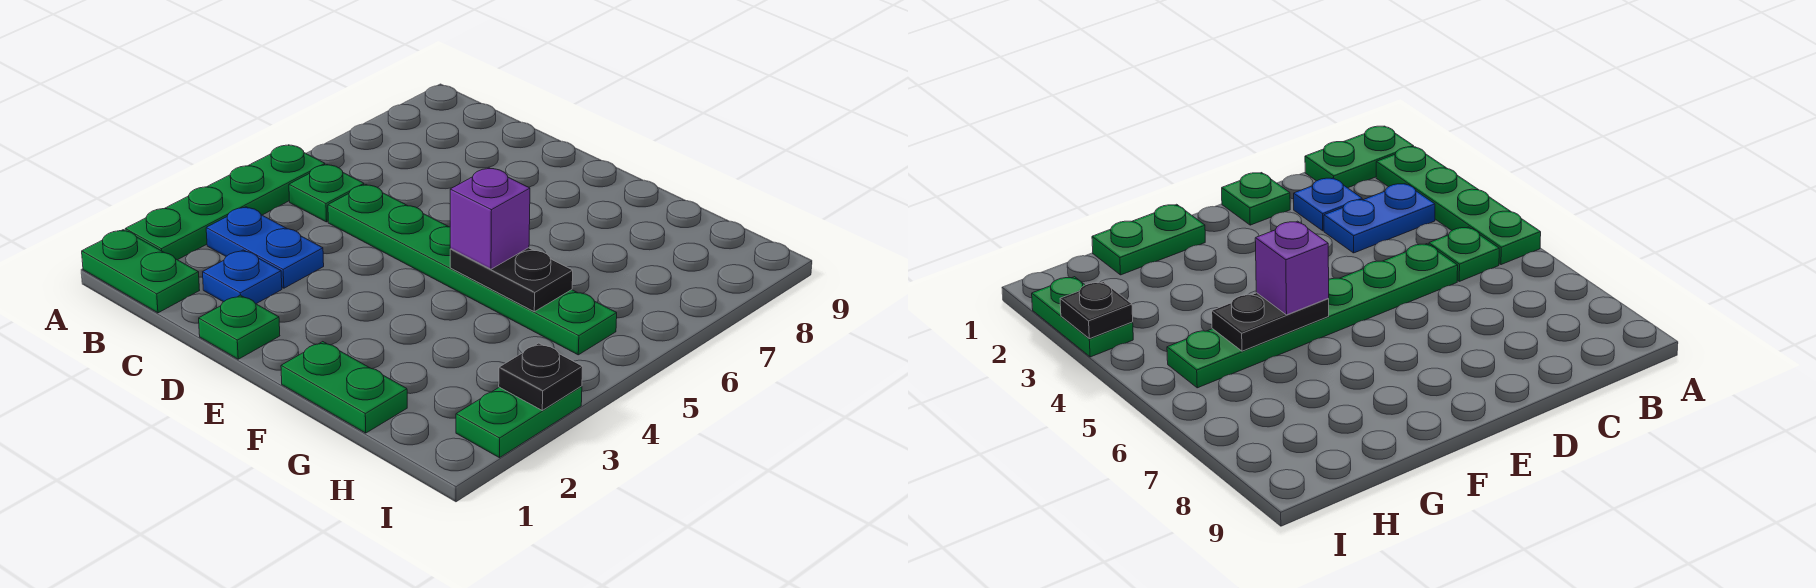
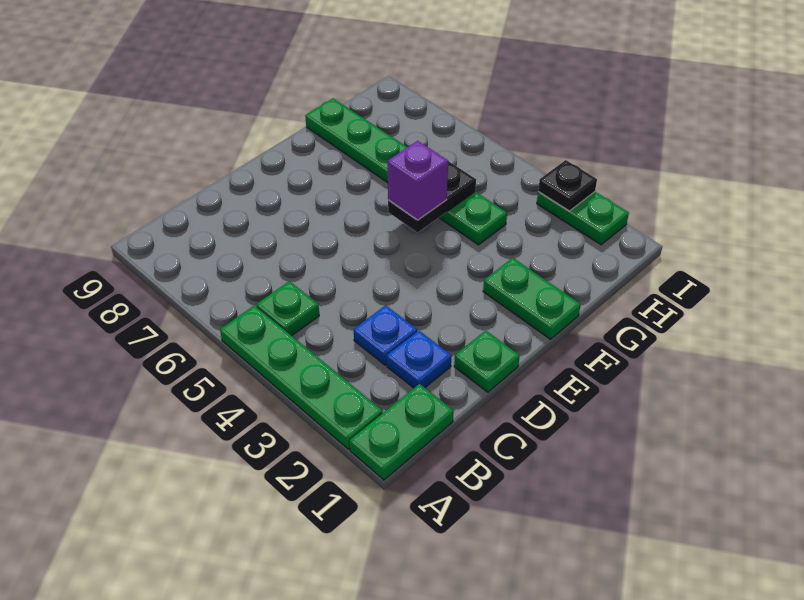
blue 1x2 plate [206,207,324,288] -> blue 1x1 plate [354,305,417,365]
green 1x6 plate [328,185,617,355] -> green 1x6 plate turned to [305,99,507,245]
green 1x2 plate [281,342,407,433] -> green 1x2 plate turned to [483,258,581,339]

